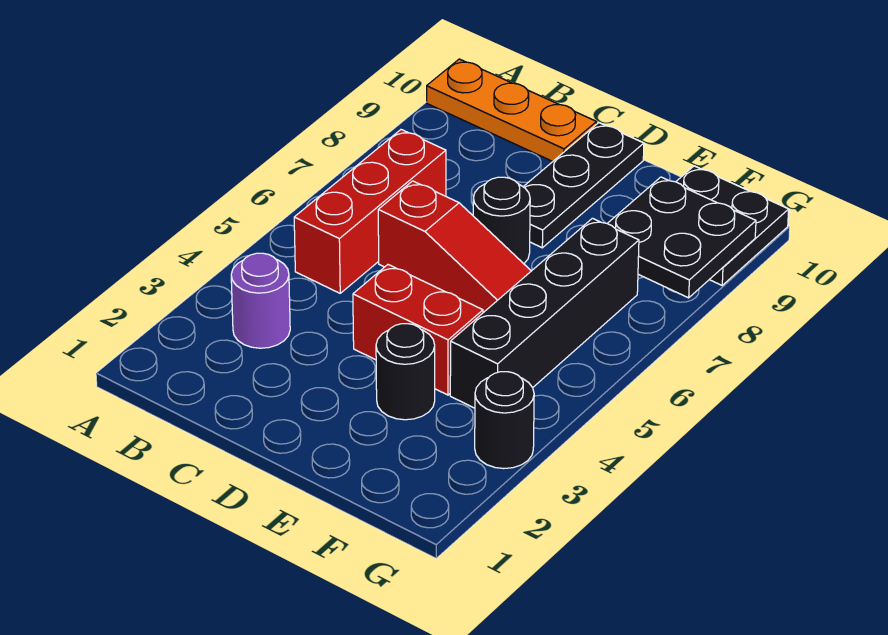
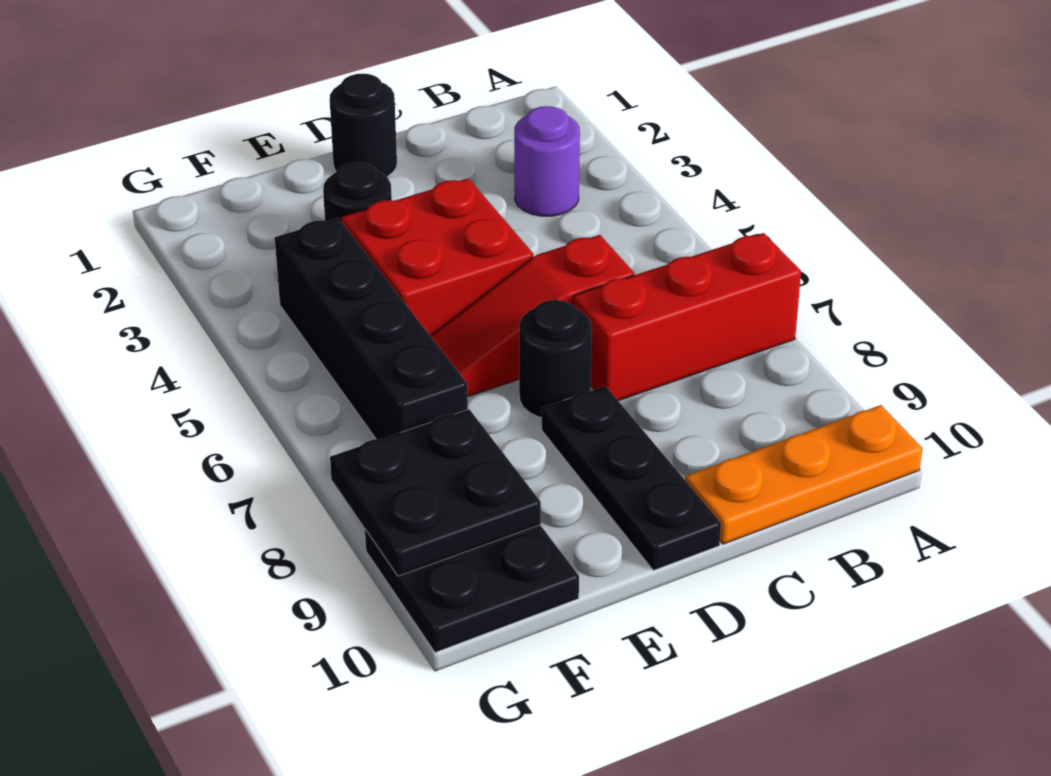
red 1x3 brick [294,130,446,293] -> red 1x3 brick turned to [573,233,801,401]
red 1x2 brick [353,265,483,395] -> red 2x2 brick [342,178,533,335]
black 1x1 round brick [475,372,534,469] -> black 1x1 round brick moved to [330,74,397,177]

